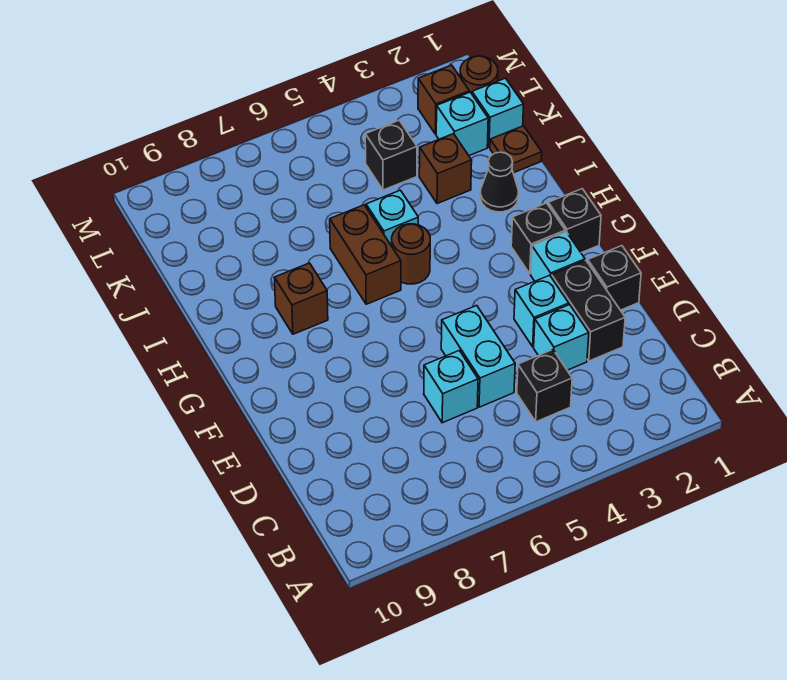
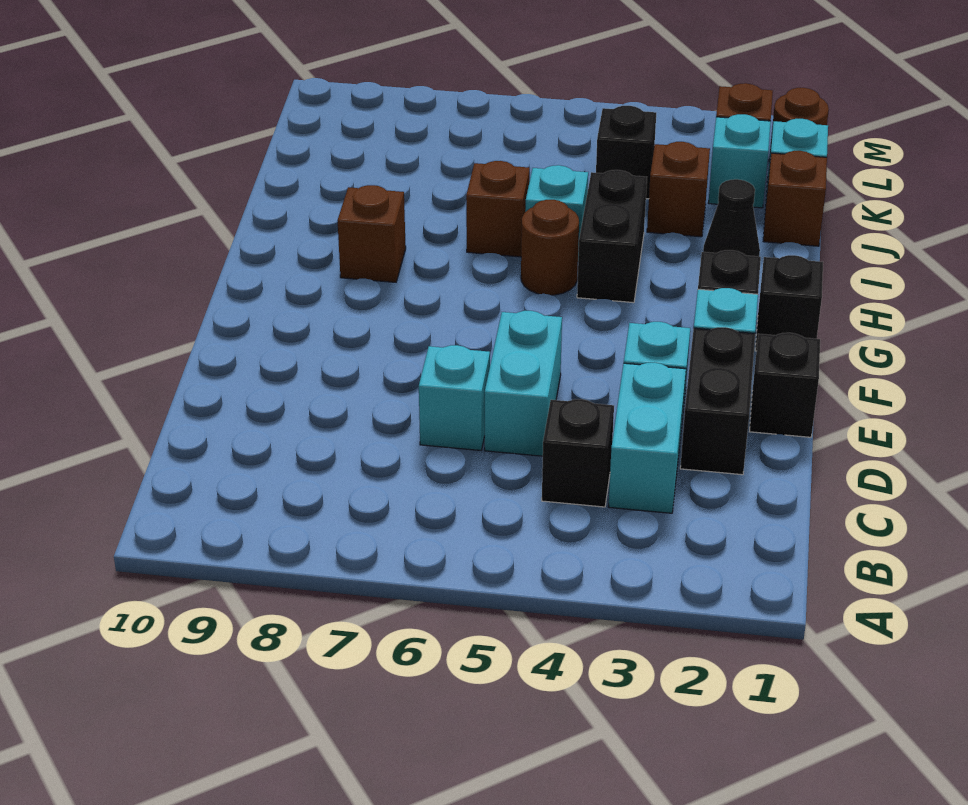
cyan 1x1 brick [534,305,589,370] -> cyan 1x2 brick [608,363,686,513]
none -> black 1x2 brick [577,170,647,303]
brown 1x2 brick [330,205,401,304] -> brown 1x1 brick [466,161,530,257]
brown 1x1 plate [490,126,542,173] -> brown 1x1 brick [763,151,827,246]

